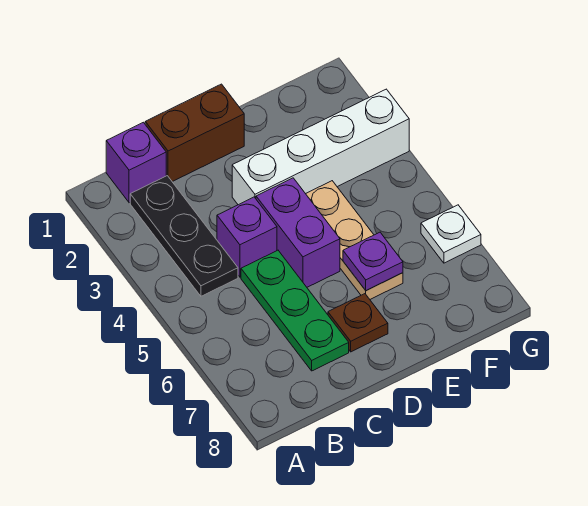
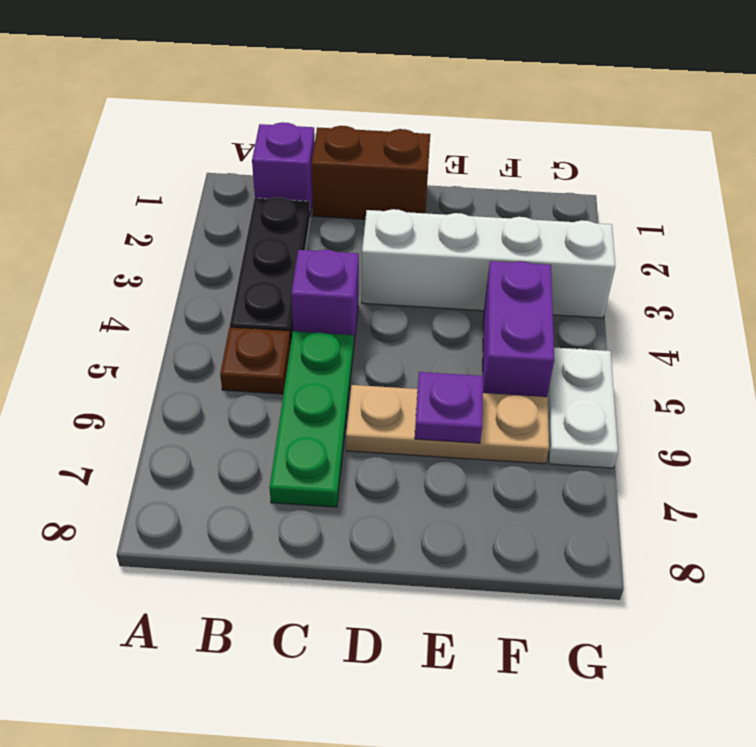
purple 1x2 brick [256,178,340,287] -> purple 1x2 brick moved to [483,261,554,397]
brown 1x1 plate [328,294,388,352] -> brown 1x1 plate moved to [220,328,291,394]
tan 1x3 plate [306,181,403,299] -> tan 1x3 plate turned to [346,385,549,464]
white 1x1 plate [421,205,481,263] -> white 1x2 plate [547,347,618,468]

